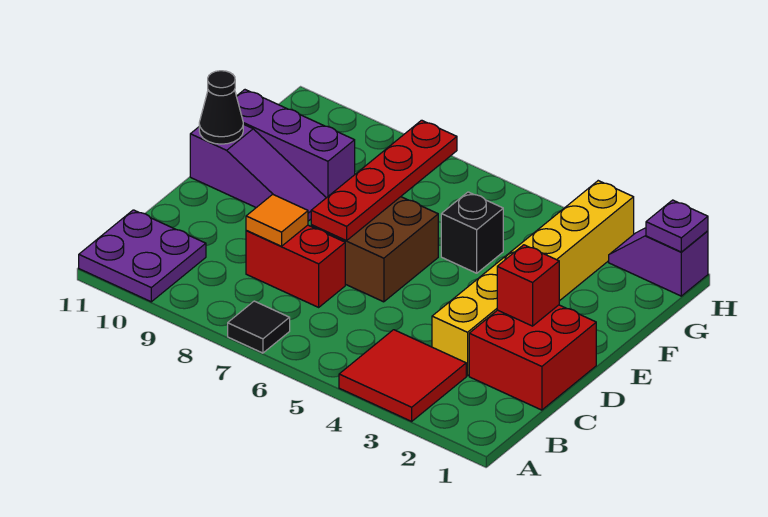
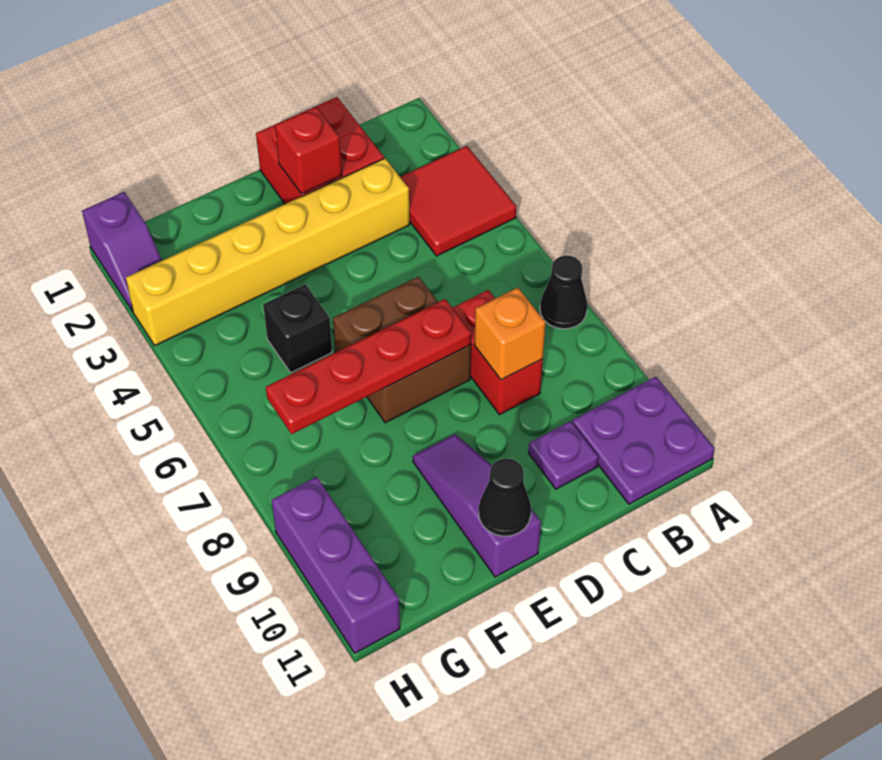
black 1x1 tile [228,301,290,353] -> black 1x1 cone [540,256,587,329]
orange 1x1 tile [246,194,308,246] -> orange 1x1 brick [474,288,546,380]
purple 1x3 brick [236,90,355,198] -> purple 1x3 brick moved to [271,477,400,653]
purple 1x1 plate [646,200,708,252] -> purple 1x1 plate moved to [529,421,598,489]

